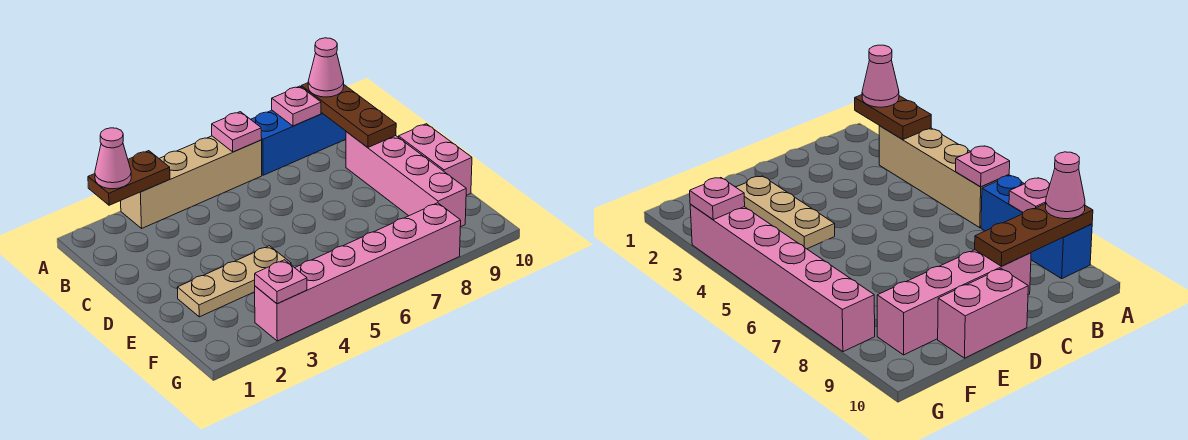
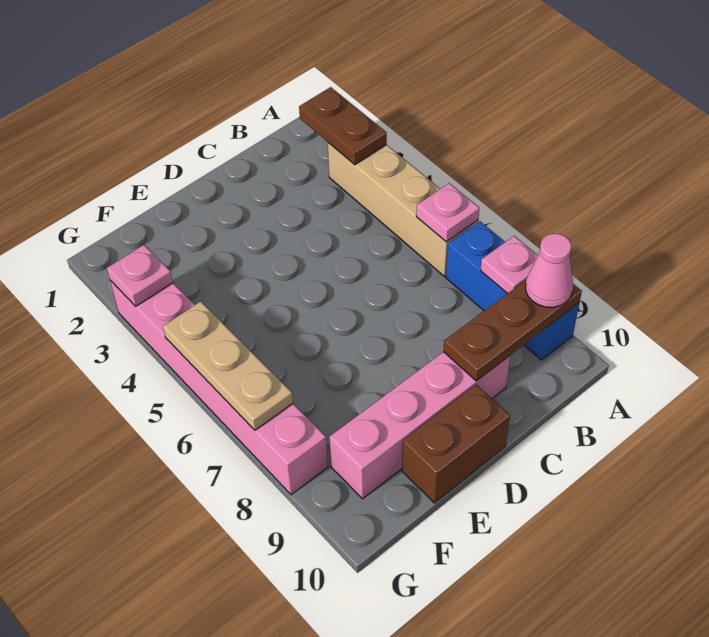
pink 1x1 cone [95,128,131,189] -> none
pink 1x2 brick [399,124,472,196] -> brown 1x2 brick [402,385,510,503]
tan 1x3 plate [177,246,291,317] -> tan 1x3 plate moved to [163,301,293,430]

